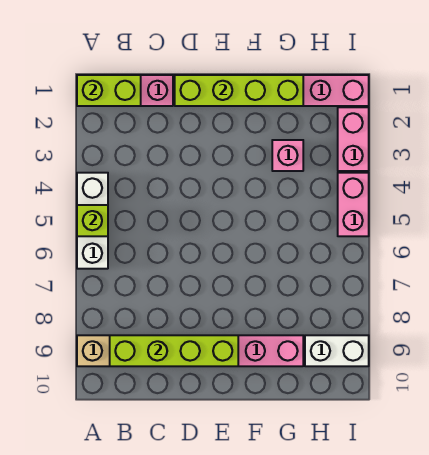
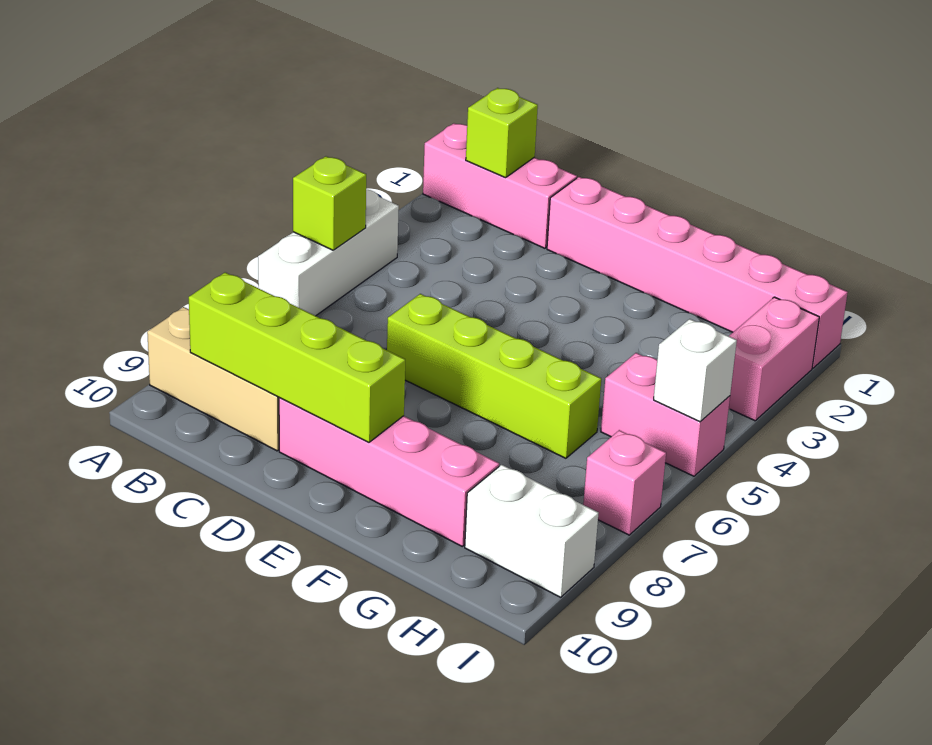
lime 1x2 brick [77,75,141,106] -> lime 1x1 brick [466,88,538,178]
lime 1x4 brick [175,75,303,106] -> lime 1x4 brick moved to [387,294,601,458]
pink 1x1 brick [272,140,303,171] -> pink 1x1 brick moved to [583,430,666,535]
pink 1x2 brick [338,173,369,236] -> pink 1x2 brick turned to [601,353,730,476]
none -> white 1x1 brick [654,319,737,422]

